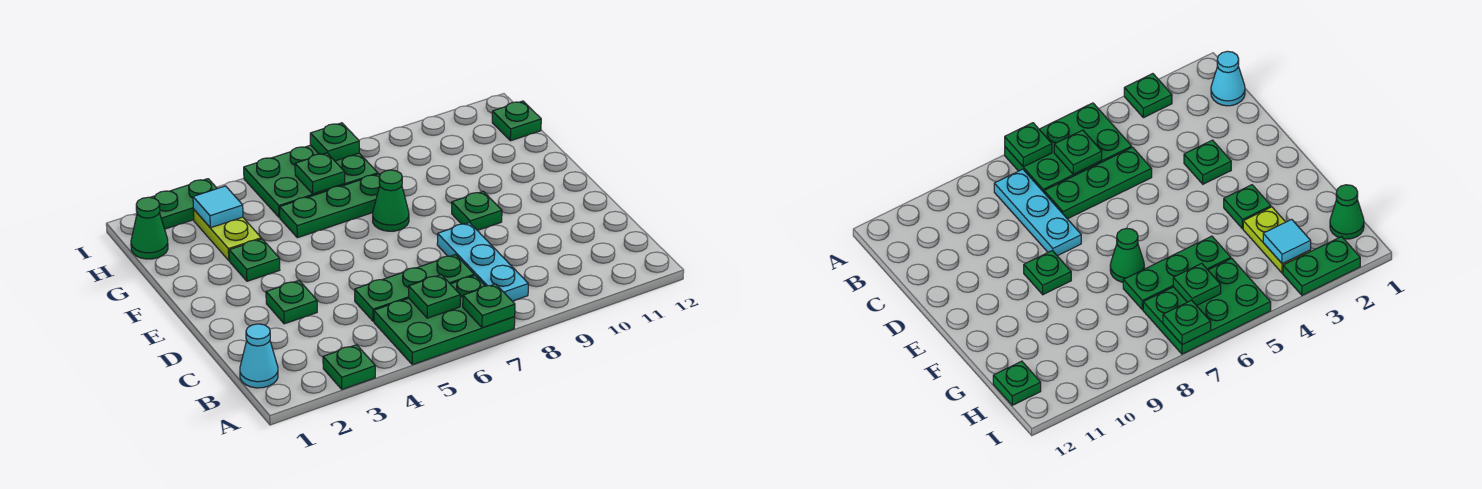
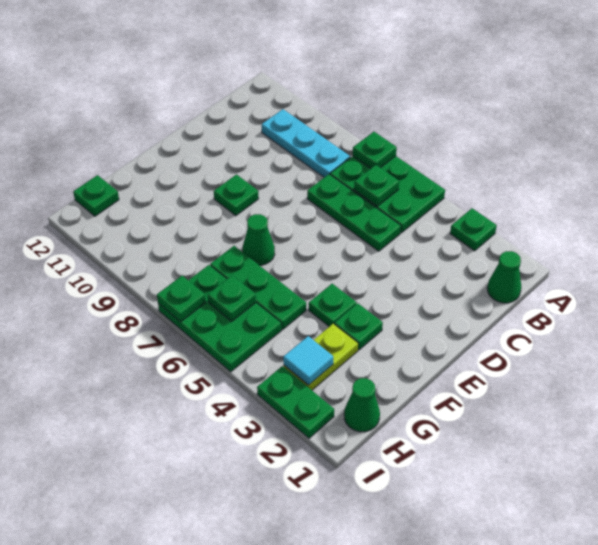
cyan 1x1 cone [240,324,278,388] -> green 1x1 cone [487,251,521,303]
cyan 1x3 plate [437,223,528,301] -> cyan 1x3 plate turned to [262,109,350,177]
green 1x1 plate [266,281,317,324] -> green 1x1 plate moved to [309,284,357,327]

